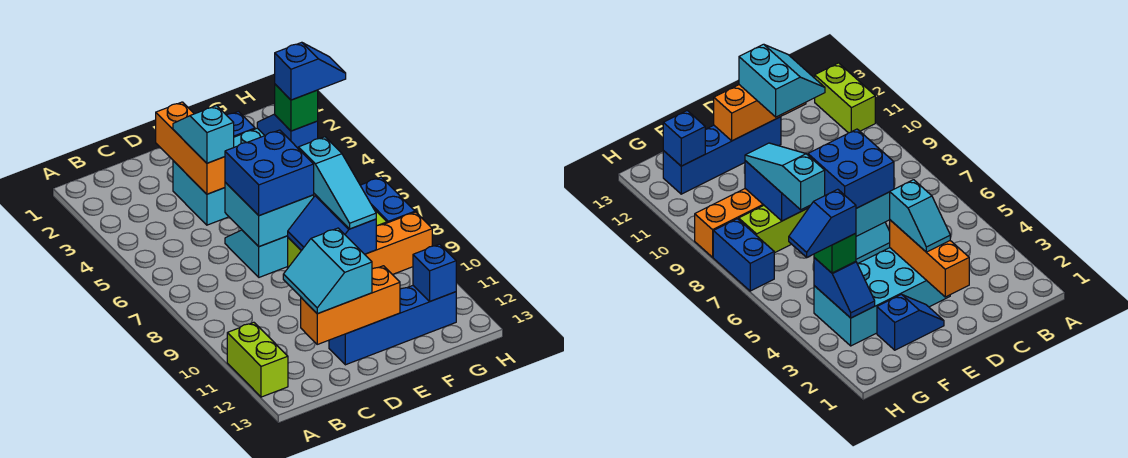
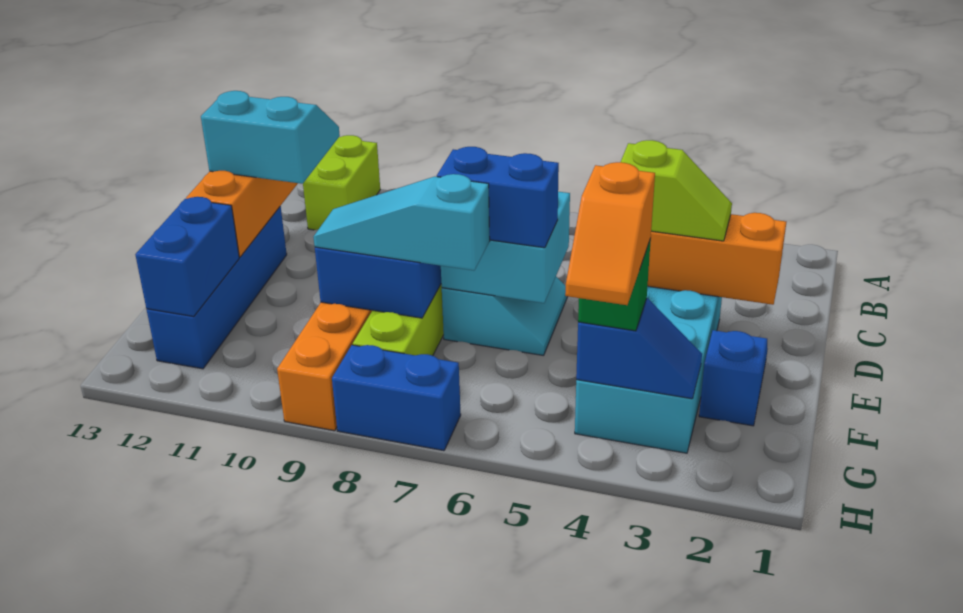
lime 1x2 brick [227,322,288,397] -> lime 1x2 brick turned to [303,135,380,230]
cyan 1x2 slope [173,106,234,163] -> lime 1x2 slope [621,140,732,241]
blue 2x2 brick [225,130,314,216] -> blue 1x2 brick [437,147,559,248]
blue 1x2 slope [275,42,346,100] -> orange 1x2 slope [565,162,655,305]
blue 1x1 brick [413,244,456,302] -> blue 1x2 brick [135,197,239,317]

